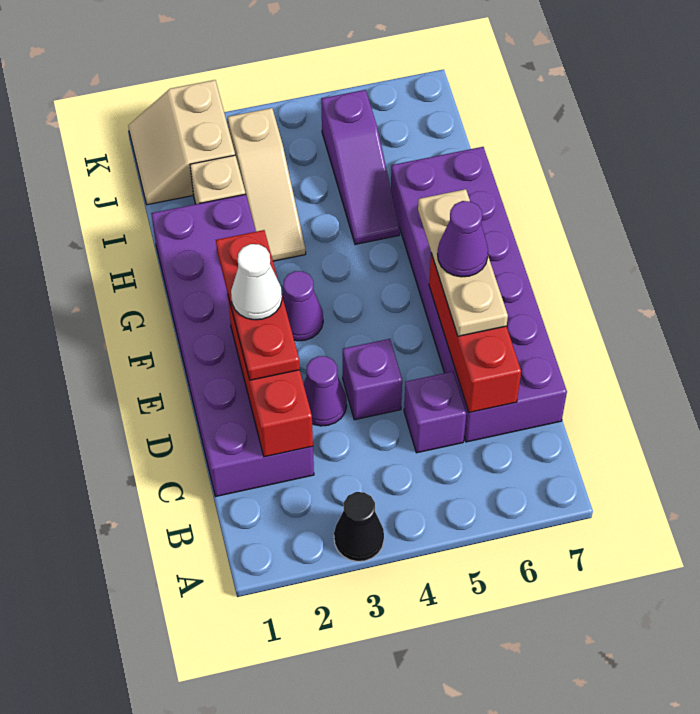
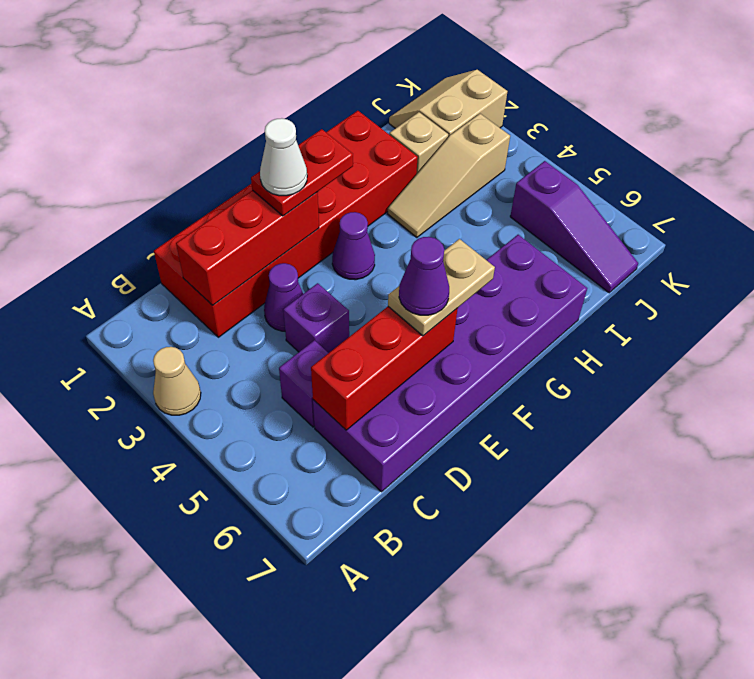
black 1x1 cone [334,492,384,561] -> tan 1x1 cone [153,347,201,415]
purple 2x6 brick [151,194,314,497] -> red 2x6 brick [154,111,418,337]
red 1x3 plate [216,230,300,380] -> red 1x2 plate [251,129,353,216]
tan 1x3 plate [418,189,508,336] -> tan 1x2 plate [388,239,495,336]
purple 1x3 slope [321,90,400,244] -> purple 1x3 slope turned to [510,161,638,293]

